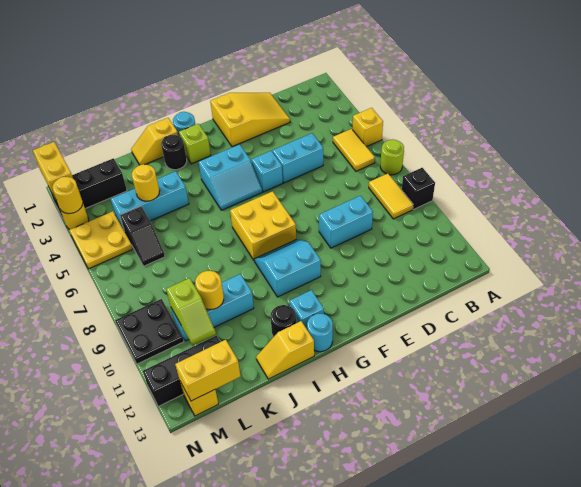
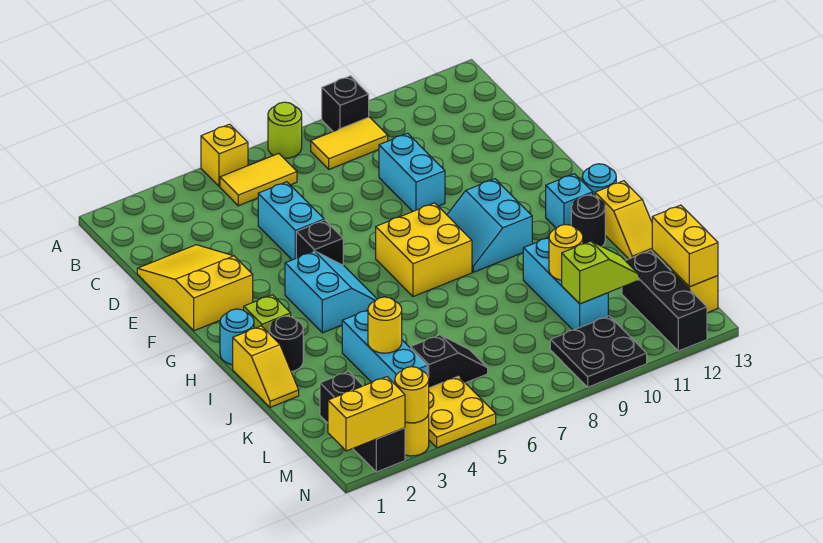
cyan 1x1 brick [251,151,283,192] -> black 1x1 brick [296,220,343,265]

